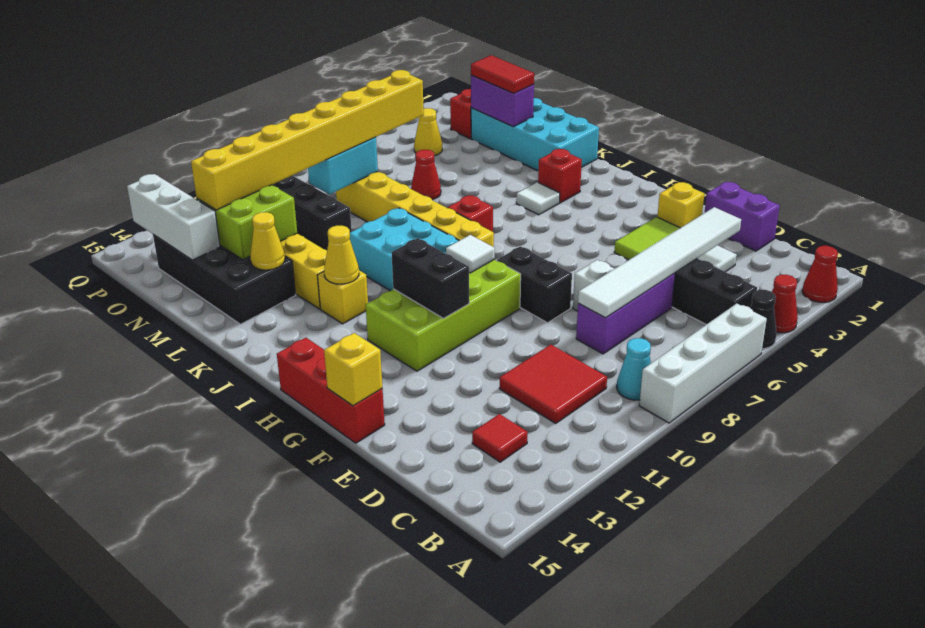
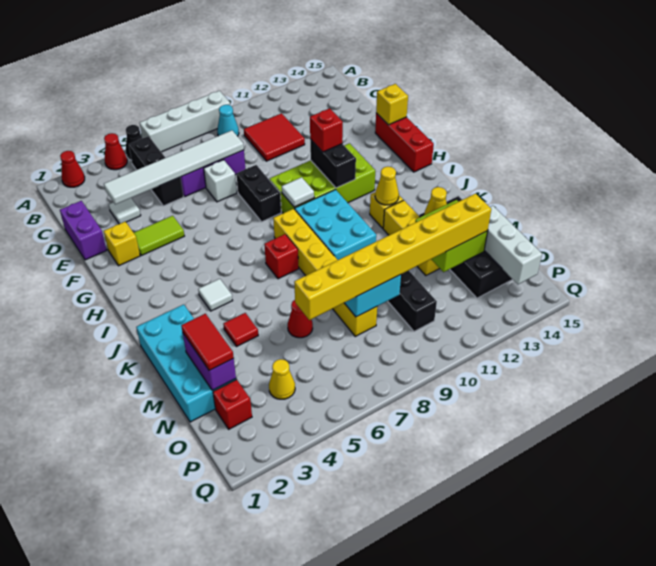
red 1x1 tile [472,414,527,462] -> red 1x1 tile moved to [223,313,258,347]
red 1x1 brick [538,149,582,203] -> red 1x1 brick moved to [310,108,343,152]

